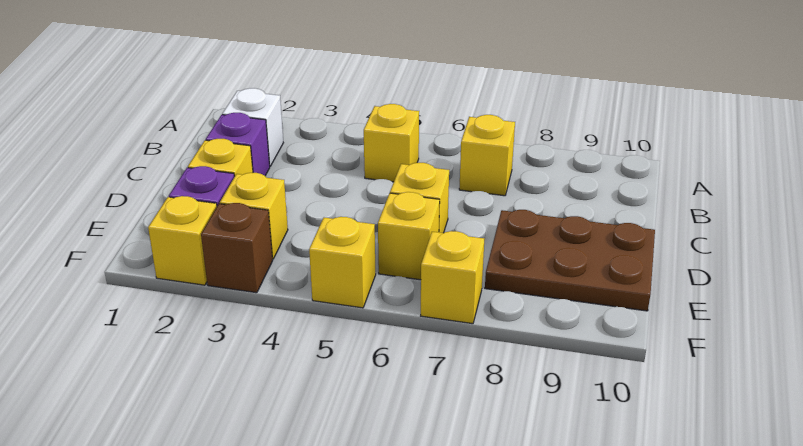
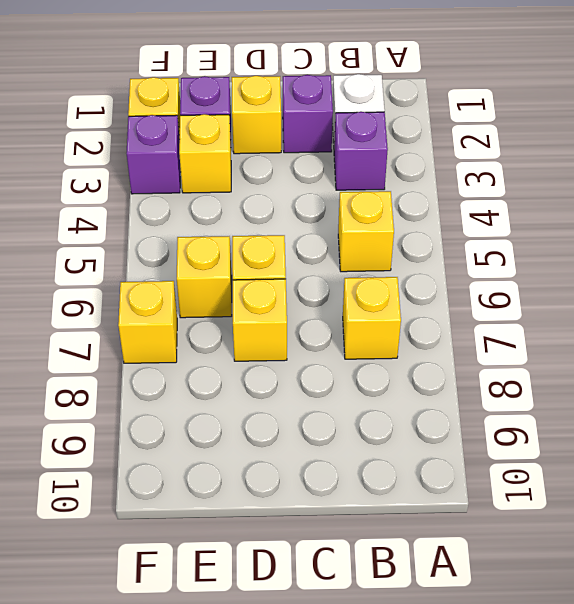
none -> purple 1x1 brick [334,112,388,190]
brown 2x3 plate [485,210,655,311] -> none
brown 1x1 brick [201,203,273,293] -> purple 1x1 brick [127,115,181,194]
yellow 1x1 brick [309,217,376,308] -> yellow 1x1 brick moved to [233,279,287,361]

